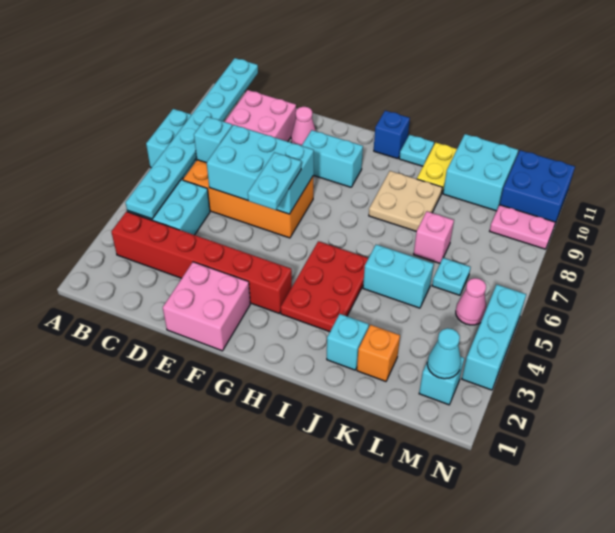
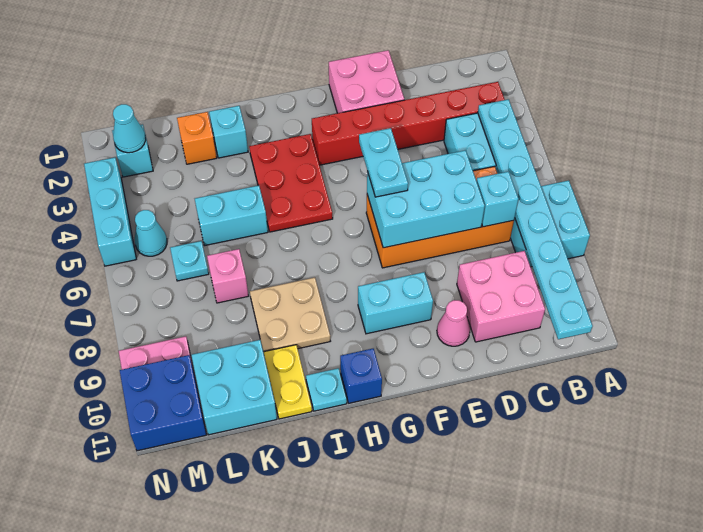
pink 1x1 cone [456,278,486,325] -> cyan 1x1 cone [135,210,167,256]

